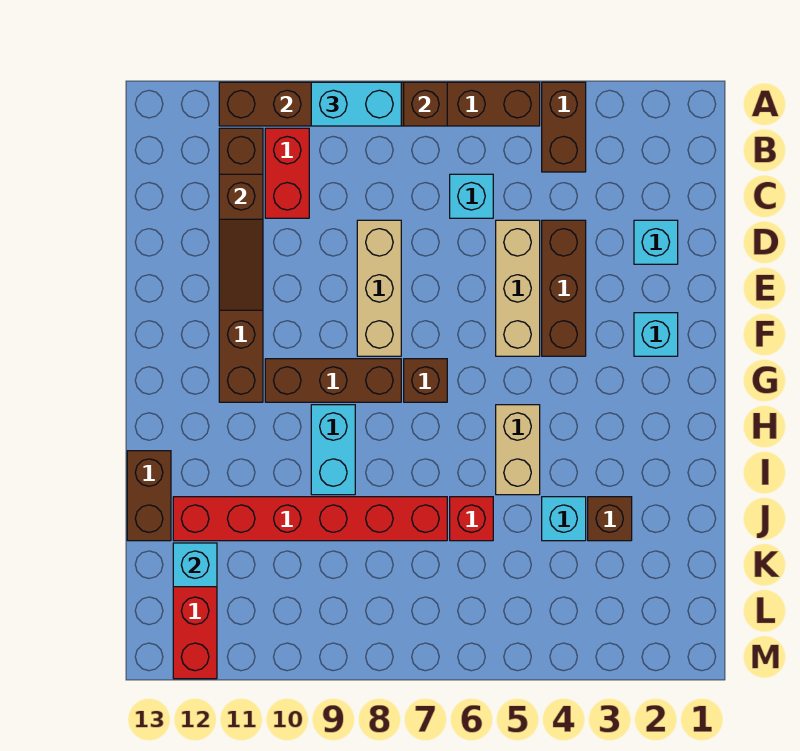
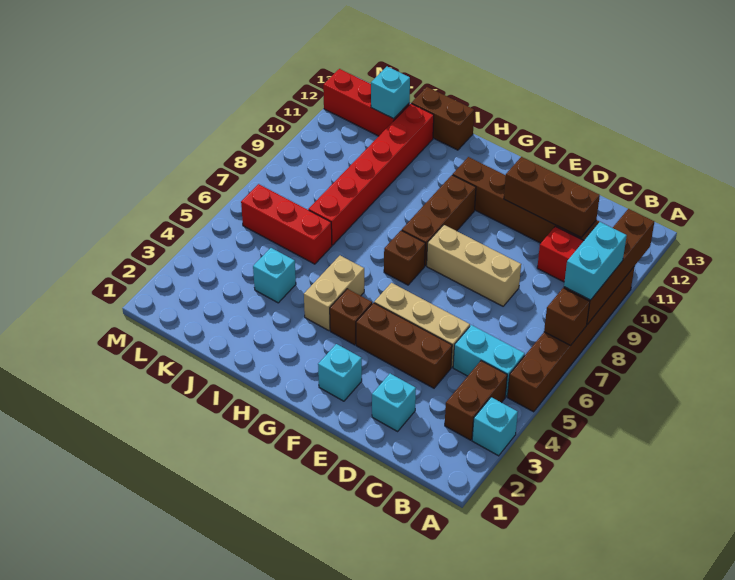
brown 1x2 brick [542,82,586,172] -> brown 1x2 brick turned to [445,361,507,440]
cyan 1x1 brick [450,174,493,218] -> cyan 1x1 brick moved to [472,397,518,456]
brown 1x3 slope [219,174,263,310] -> brown 1x3 brick [504,157,600,237]
tan 1x2 brick [496,405,540,495] -> tan 1x2 brick turned to [304,256,364,331]
cyan 1x2 brick [311,405,355,495] -> cyan 1x2 brick moved to [453,325,525,397]
brown 1x1 brick [588,497,632,541] -> brown 1x1 brick moved to [330,289,372,345]
red 1x1 brick [450,497,493,541] -> red 1x3 brick [241,184,332,264]

